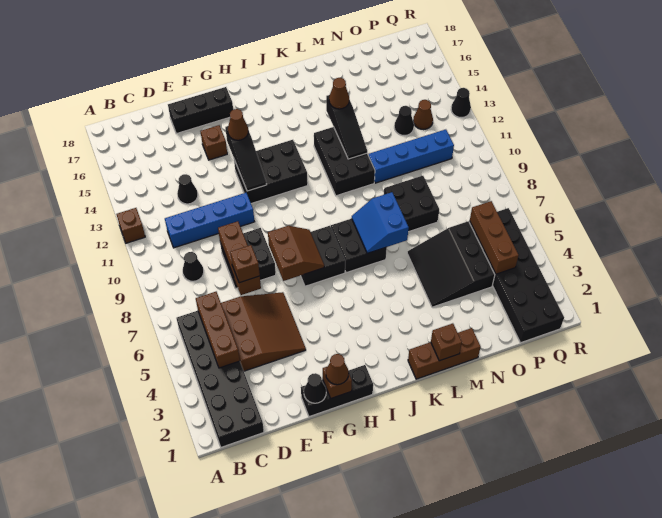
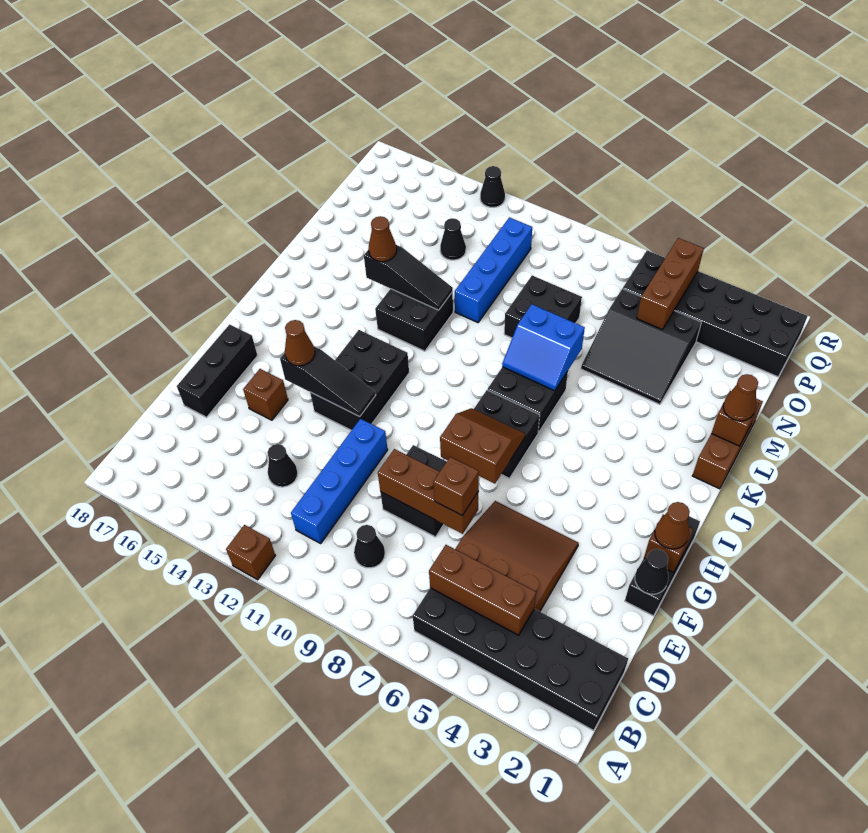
black 2x3 brick [314,127,375,196] -> black 2x2 brick [375,289,453,351]
brown 1x3 brick [470,201,519,274] -> brown 1x3 brick turned to [637,238,704,330]
brown 1x1 cone [413,100,433,130] -> brown 1x1 cone moved to [723,374,758,421]

